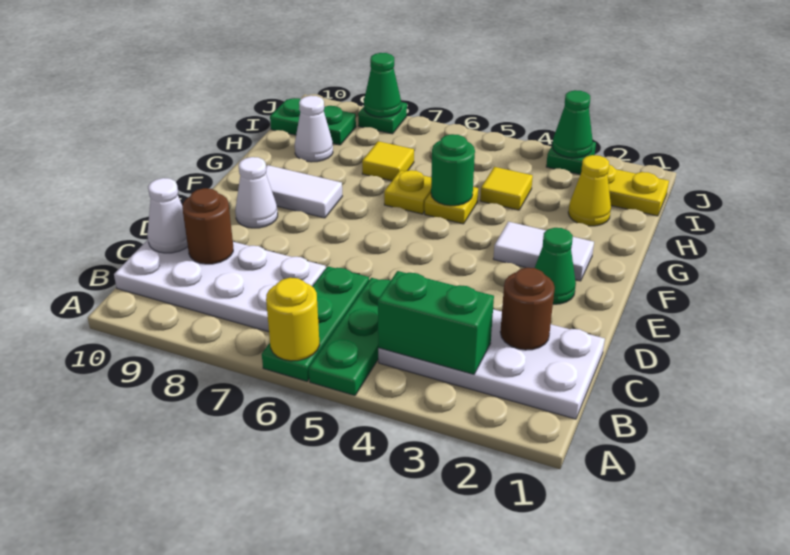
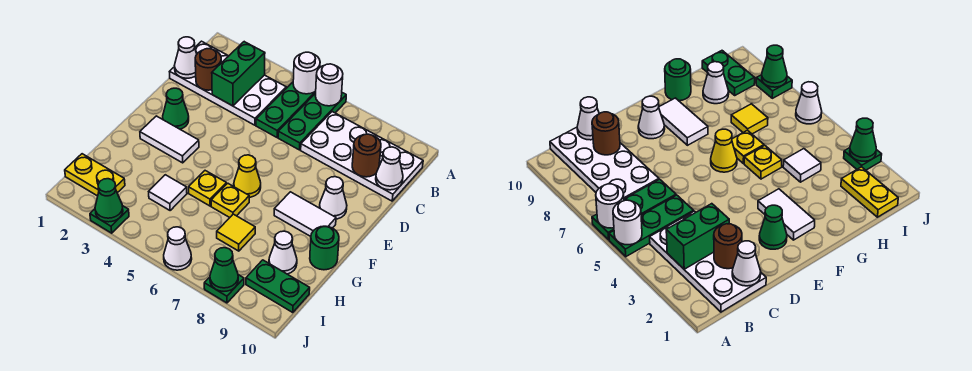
none -> white 1x1 round brick [293,52,320,94]
yellow 1x1 round brick [266,278,320,361] -> white 1x1 round brick [316,64,343,106]
green 1x2 brick [378,271,494,374] -> green 1x2 brick turned to [212,42,265,106]
none -> white 1x1 cone [175,37,197,78]
green 1x1 round brick [431,134,475,206] -> green 1x1 round brick moved to [310,226,339,270]
yellow 1x1 cone [568,155,611,226] -> yellow 1x1 cone moved to [234,155,261,197]
yellow 1x1 tile [480,167,533,210] -> white 1x1 tile [149,175,187,211]
none -> white 1x1 cone [164,227,192,270]

